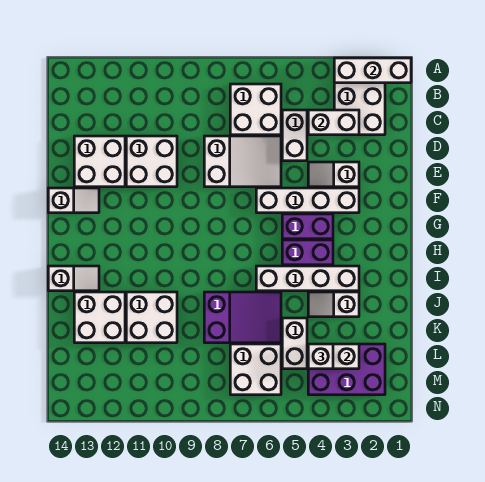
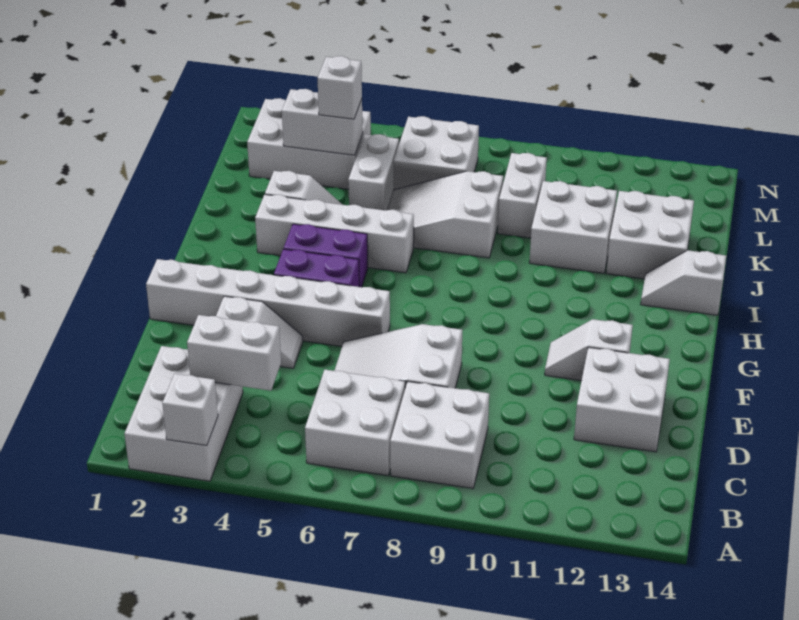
white 1x3 brick [334,58,411,83] -> white 1x1 brick [162,374,218,446]
white 1x2 brick [282,110,307,161] -> white 1x2 brick moved to [498,153,547,238]
white 2x2 brick [126,136,177,187] -> white 2x2 brick moved to [390,382,489,488]
white 1x4 brick [256,188,359,213] -> white 1x6 brick [146,259,390,346]
white 1x2 slope [48,188,99,213] -> white 1x2 slope moved to [545,319,633,381]
purple 2x3 slope [204,292,281,343] -> white 2x3 slope [387,171,503,258]
purple 2x3 brick [308,344,385,395] -> white 2x3 brick [247,98,371,189]

